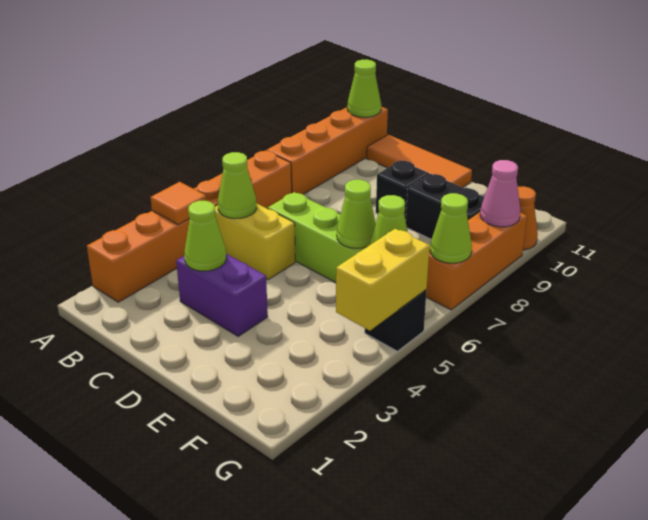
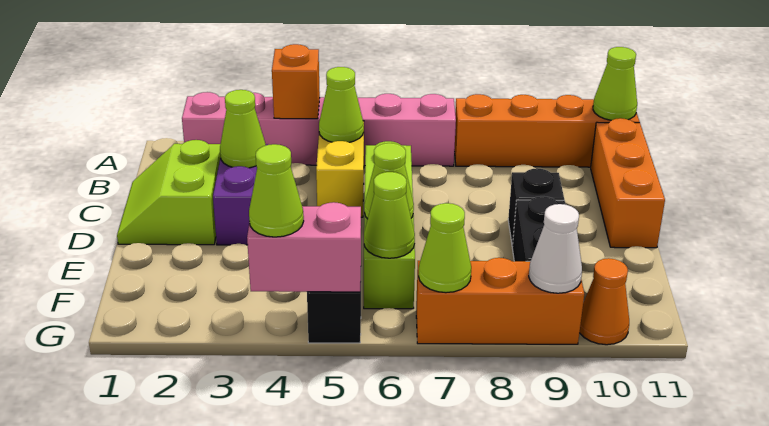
orange 1x6 brick [87,151,292,302] -> pink 1x6 brick [182,92,456,166]
orange 1x1 tile [150,182,206,225] -> orange 1x1 brick [272,44,320,119]
orange 1x3 tile [367,135,472,187] -> orange 1x3 brick [591,118,665,248]
none -> lime 2x2 slope [117,140,221,245]
yellow 1x2 brick [336,229,430,331] -> pink 1x2 brick [247,202,361,292]
none -> lime 1x1 cone [249,144,304,237]
pink 1x1 cone [480,160,520,227] -> white 1x1 cone [529,204,582,293]

